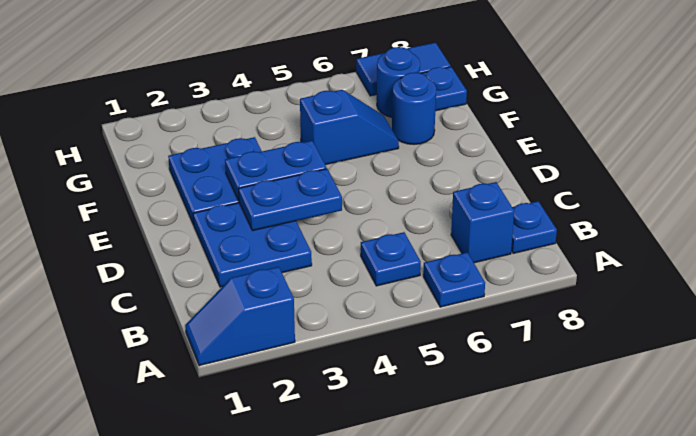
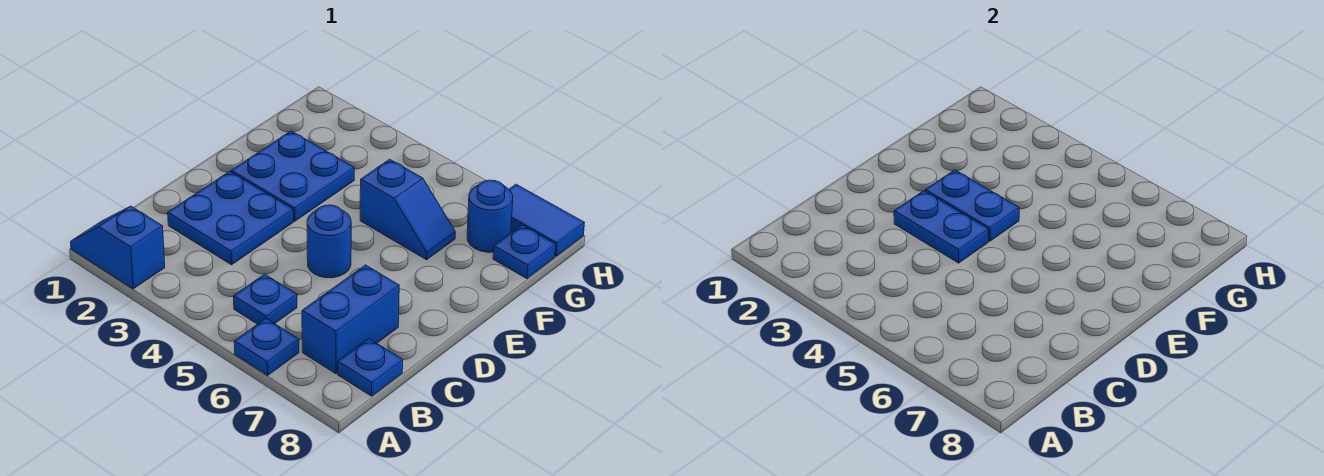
blue 1x1 brick [451,182,514,263] -> blue 1x2 brick [302,265,399,374]
blue 1x1 round brick [392,72,436,145] -> blue 1x1 round brick moved to [307,205,351,278]

